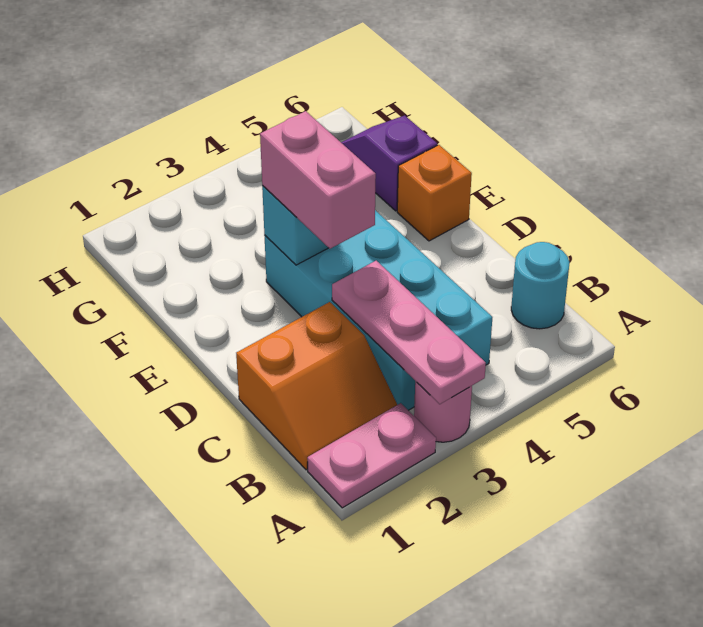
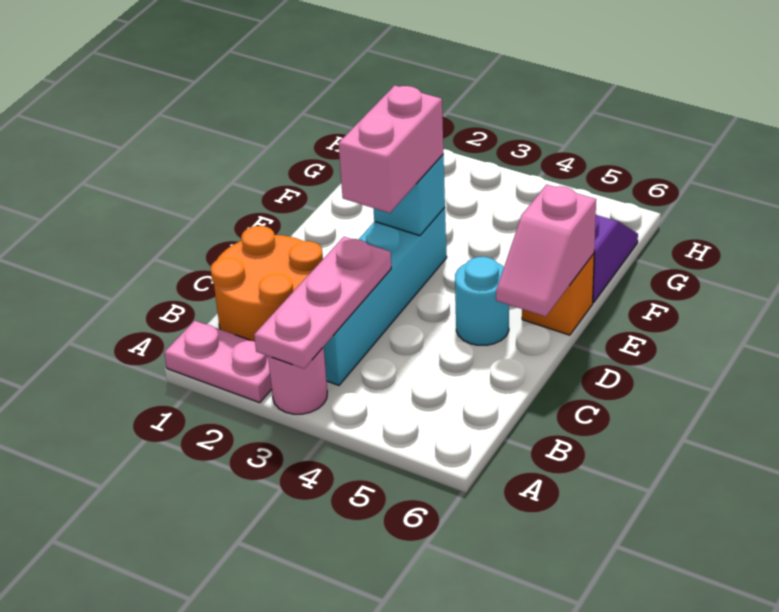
orange 2x2 slope [236,302,397,470] -> orange 2x2 round brick [210,226,323,341]
cyan 2x4 brick [264,210,492,410] -> cyan 1x4 brick [324,208,447,385]
cyan 1x1 round brick [511,242,570,329] -> cyan 1x1 round brick moved to [455,257,509,345]
none -> pink 1x2 slope [496,185,596,317]

